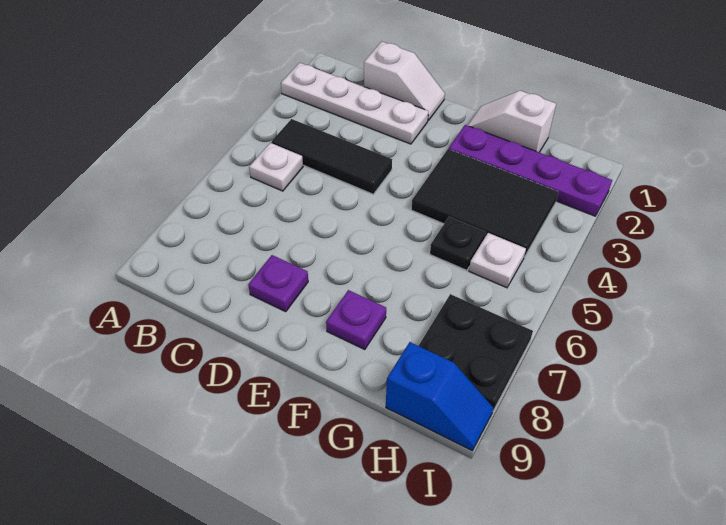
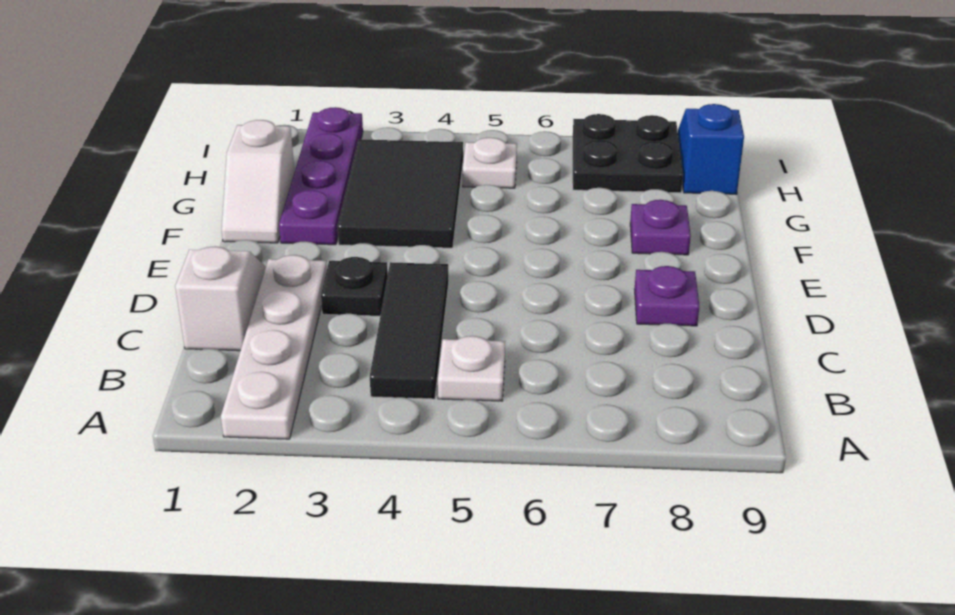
black 1x1 plate [430,217,486,270] -> black 1x1 plate moved to [321,257,388,316]

